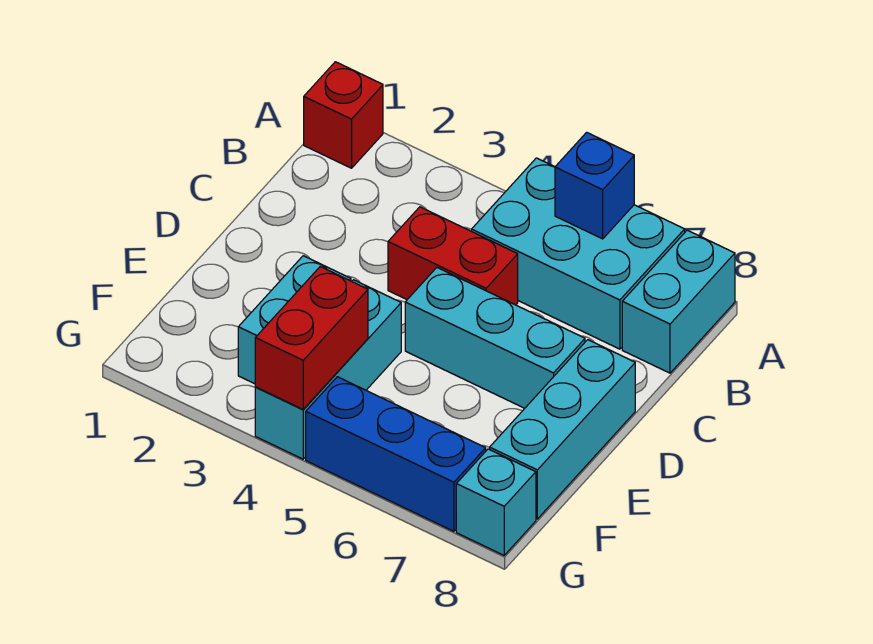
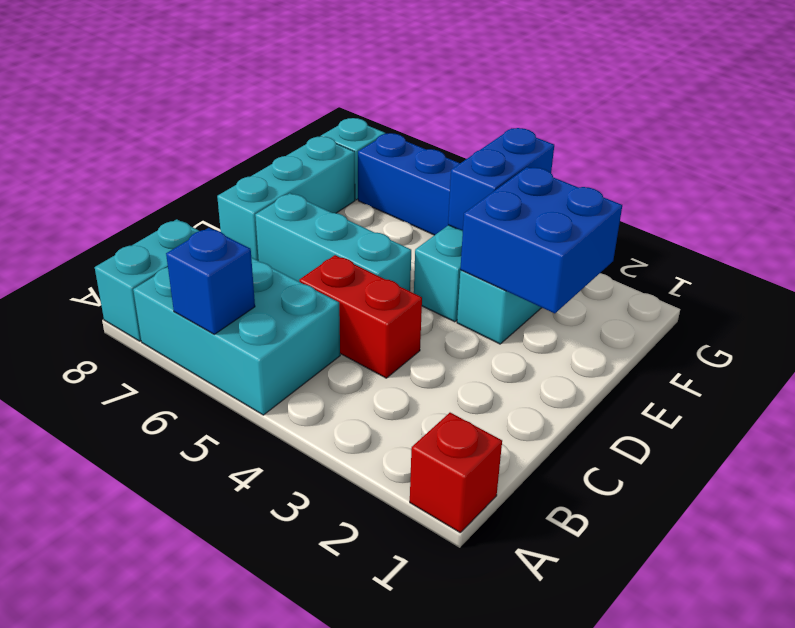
none -> blue 2x2 brick [460,167,622,313]
red 1x2 brick [255,267,368,409] -> blue 1x2 brick [448,128,554,230]

